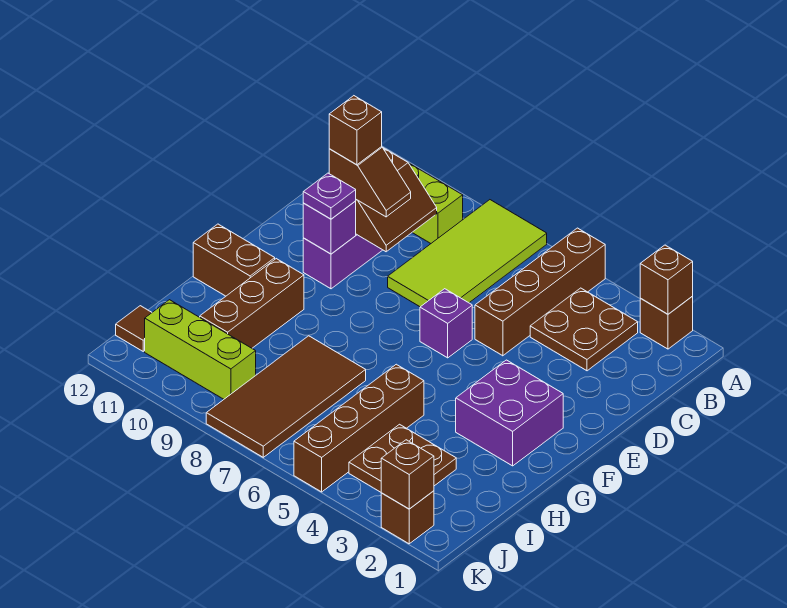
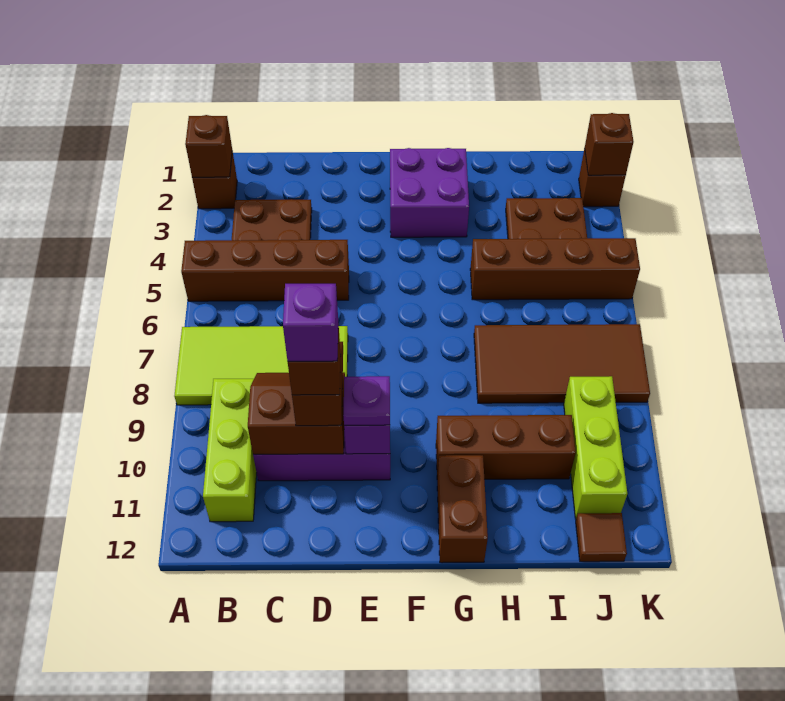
purple 1x1 brick [420,289,472,358] -> purple 1x1 brick moved to [283,284,338,361]

